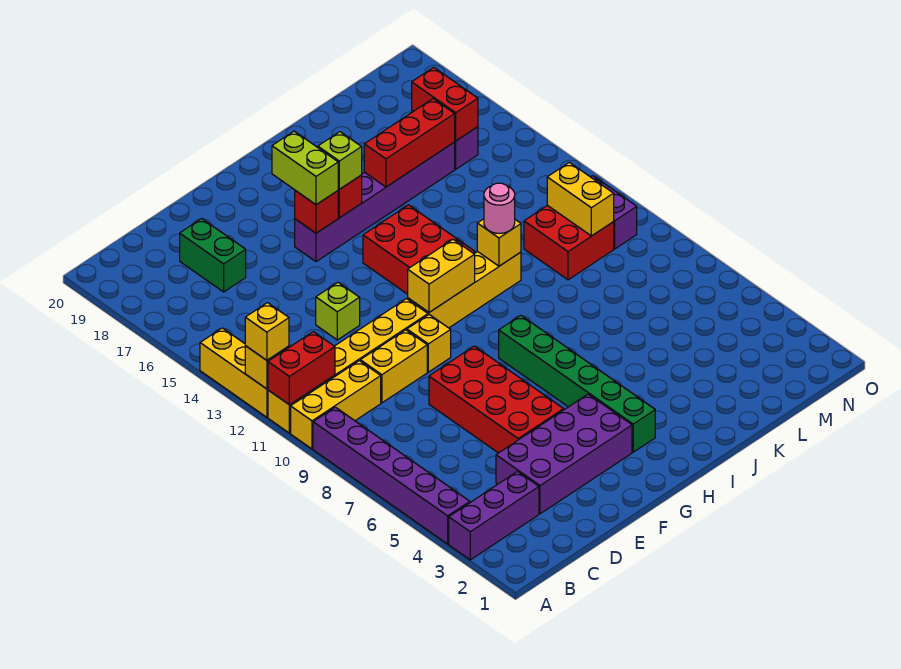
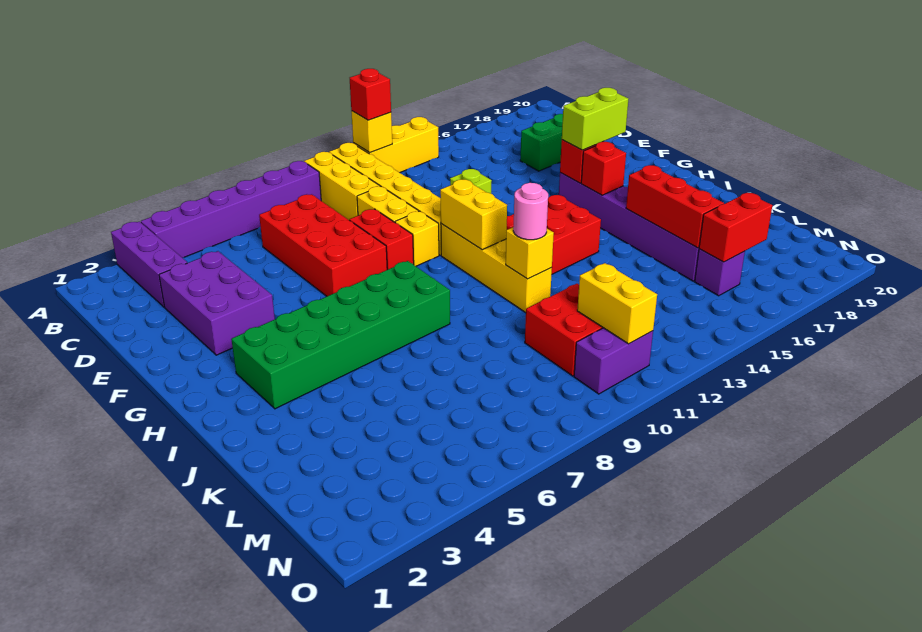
red 1x2 brick [268,332,335,405] -> red 1x2 brick moved to [349,209,414,270]
yellow 1x1 brick [245,303,289,360] -> red 1x1 brick [350,69,391,120]
purple 2x4 brick [496,394,632,514] -> purple 2x3 brick [159,251,275,355]
red 2x4 brick [429,346,564,453] -> red 2x4 brick turned to [259,194,387,296]
green 1x6 brick [499,315,655,452] -> green 2x6 brick [231,261,450,409]
lime 1x1 brick [318,132,362,189] -> none
yellow 1x2 brick [547,162,614,236] -> yellow 1x2 brick turned to [577,263,657,344]

